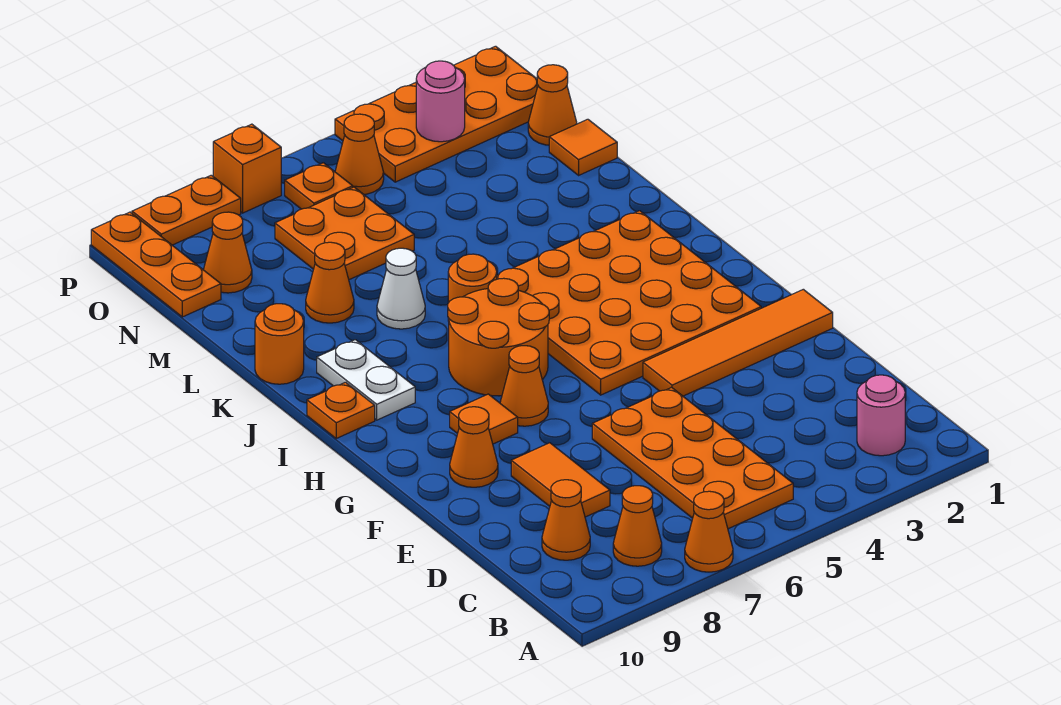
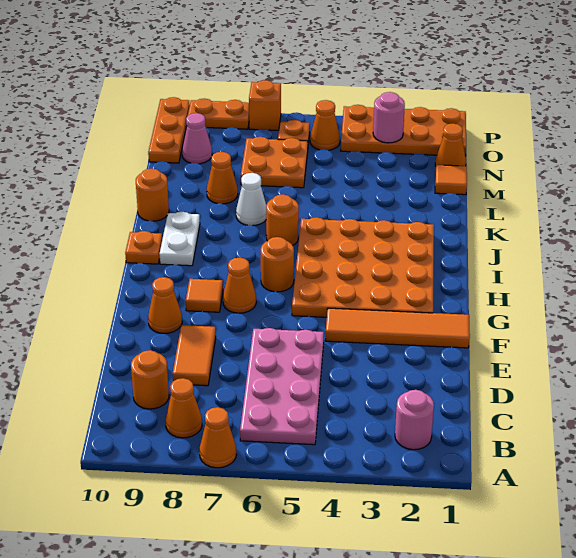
orange 2x4 plate [592,388,793,529] -> pink 2x4 plate [240,328,324,445]
orange 1x1 cone [542,480,590,560] -> orange 1x1 round brick [131,350,169,409]
orange 2x2 round brick [448,278,549,396] -> orange 1x1 round brick [261,237,294,292]
orange 1x1 cone [204,212,252,293] -> pink 1x1 cone [182,113,212,164]

